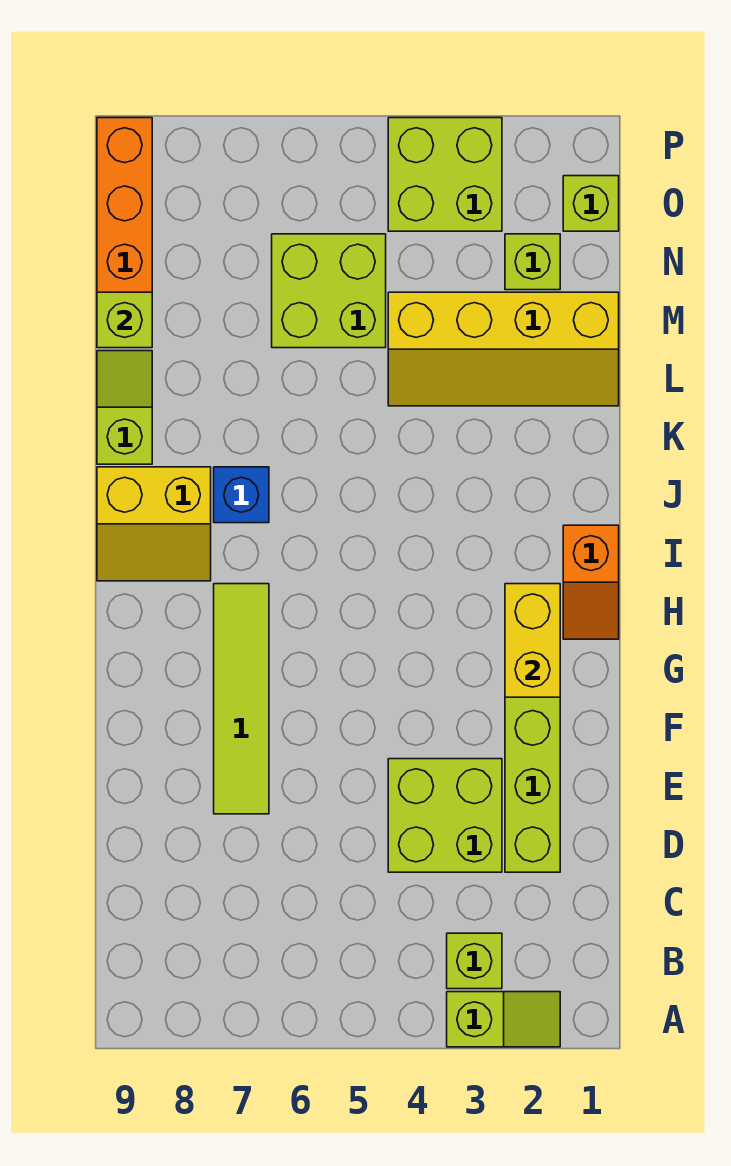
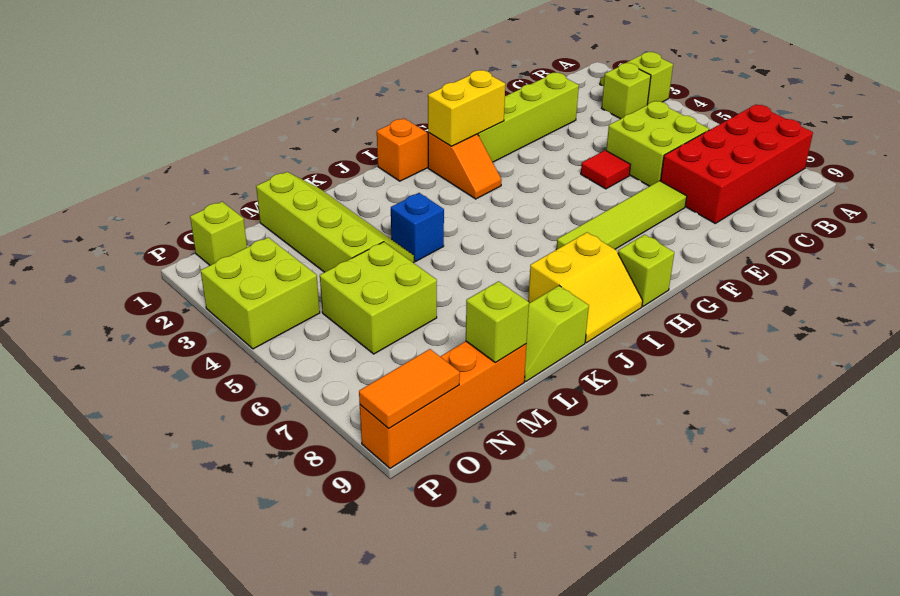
none -> red 2x4 brick [661,105,813,223]
lime 2x2 brick [388,759,502,872] -> lime 2x2 brick moved to [606,101,709,186]
none -> red 1x1 tile [581,150,630,189]
none -> orange 1x2 slope [428,133,502,199]
yellow 2x2 slope [97,467,211,581] -> yellow 2x2 slope turned to [528,232,643,343]
blue 1x1 brick [214,467,269,523] -> blue 1x1 brick moved to [391,193,444,261]
yellow 2x4 slope [388,292,619,406] -> lime 2x4 slope [256,172,414,272]
lime 1x1 brick [505,234,560,290] -> lime 1x1 brick moved to [618,235,674,306]
none -> orange 1x2 tile [359,349,460,429]

